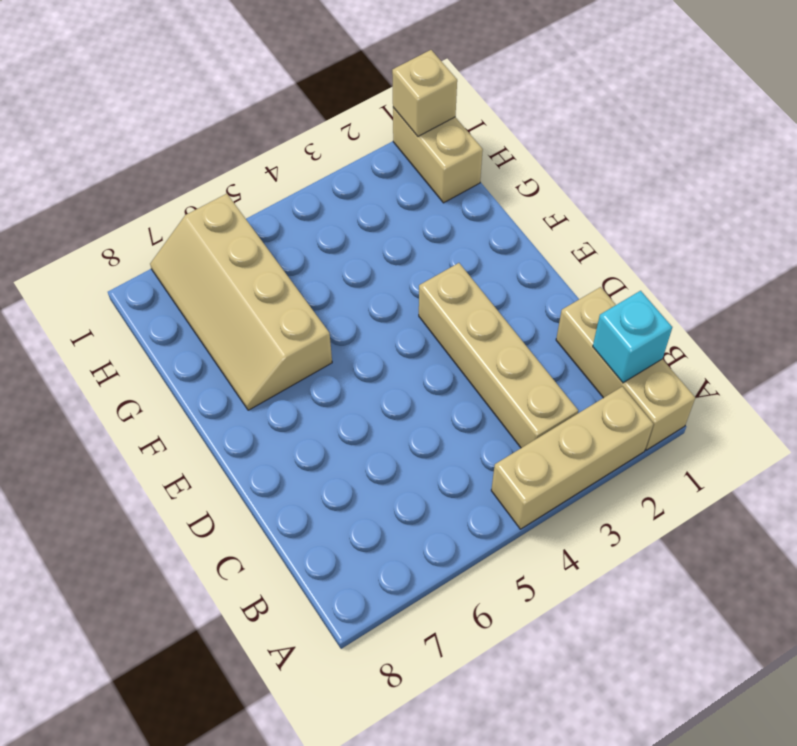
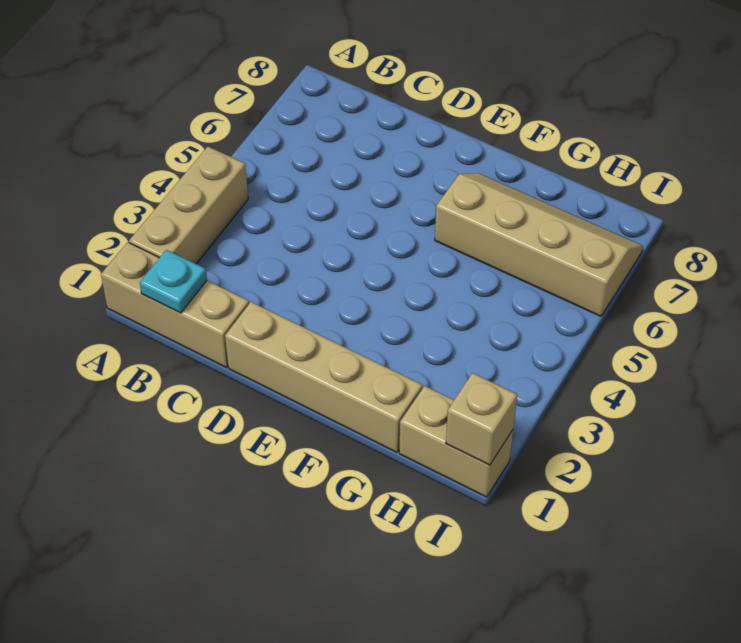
cyan 1x1 brick [593,291,672,383] -> cyan 1x1 plate [140,250,207,313]
tan 1x4 brick [419,263,578,448] -> tan 1x4 brick moved to [225,302,422,452]

